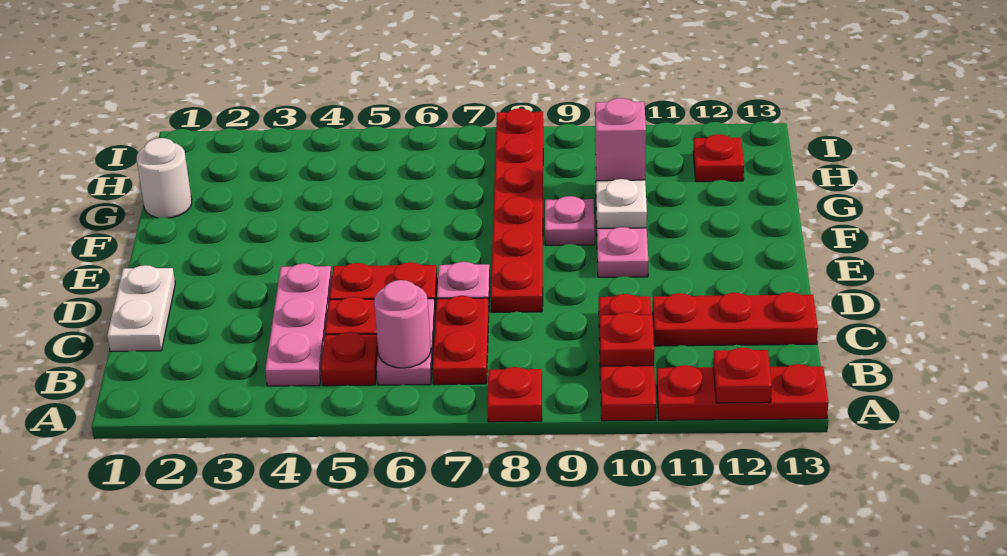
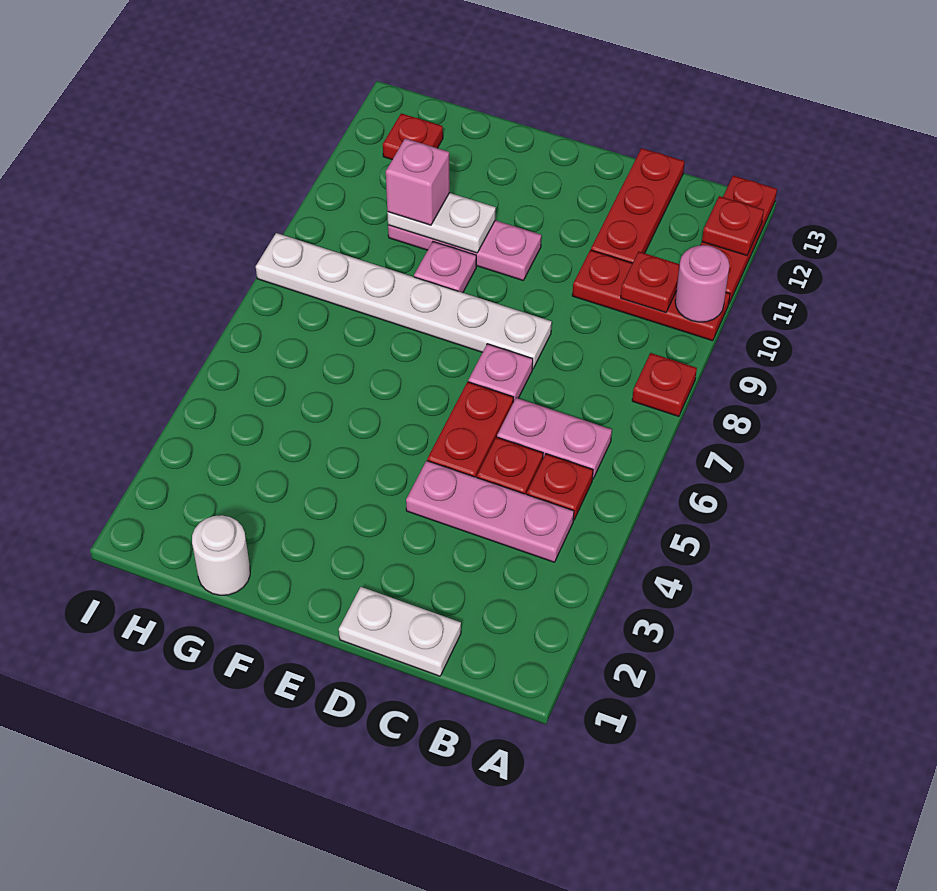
pink 1x1 round brick [374,280,431,368] -> pink 1x1 round brick moved to [675,245,730,322]
red 1x2 plate [433,296,489,385] -> none
red 1x6 plate [491,108,543,312] -> white 1x6 plate [256,233,552,369]

